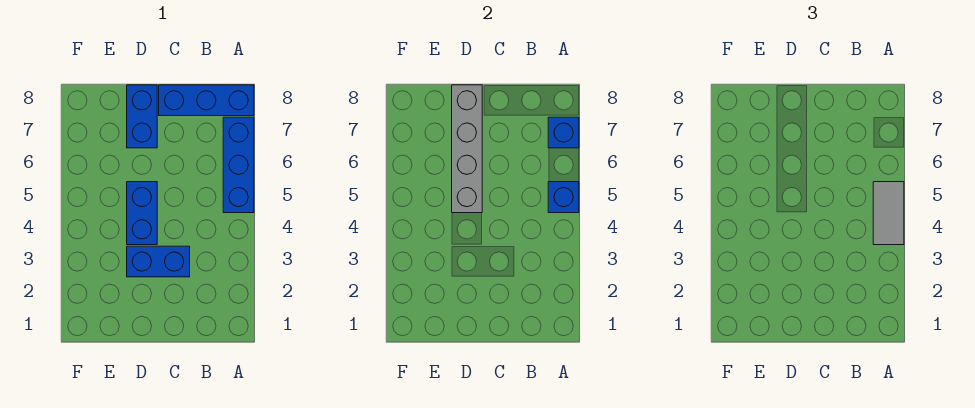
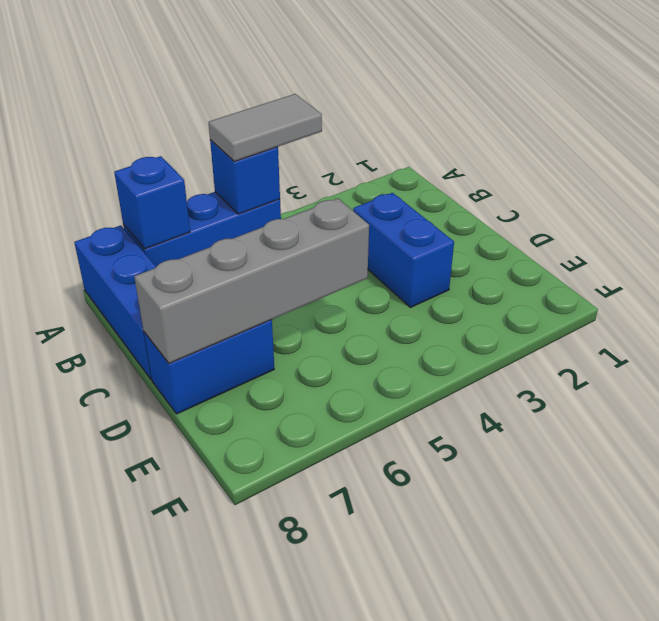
blue 1x2 brick [127,182,157,245] -> none

